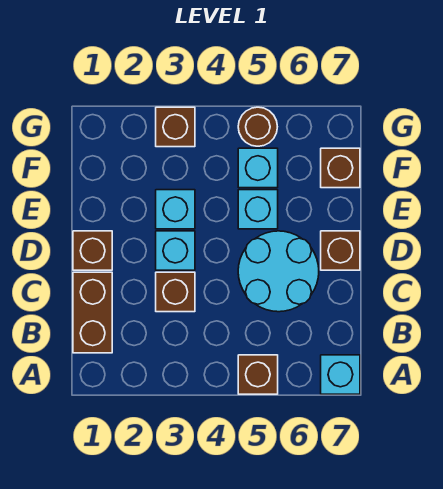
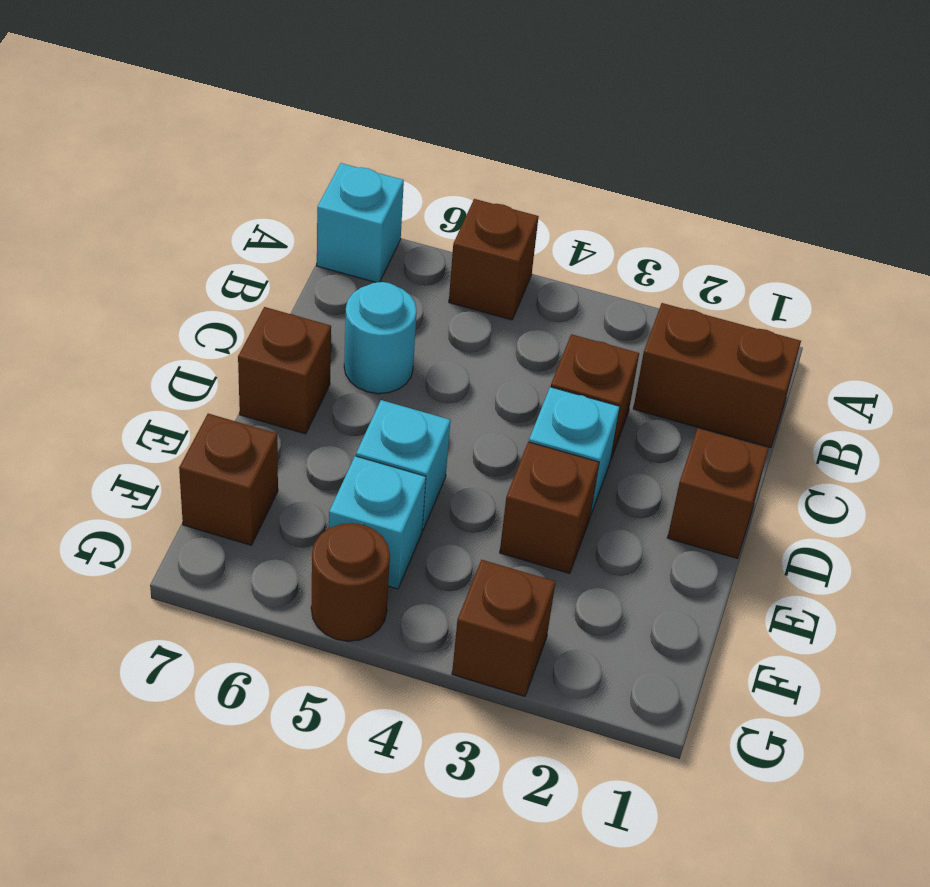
brown 1x2 brick [73,272,112,353] -> brown 1x2 brick turned to [633,303,801,448]
cyan 2x2 round brick [238,231,319,312] -> cyan 1x1 round brick [344,282,417,394]
cyan 1x1 brick [156,190,195,229] -> brown 1x1 brick [500,442,599,574]

